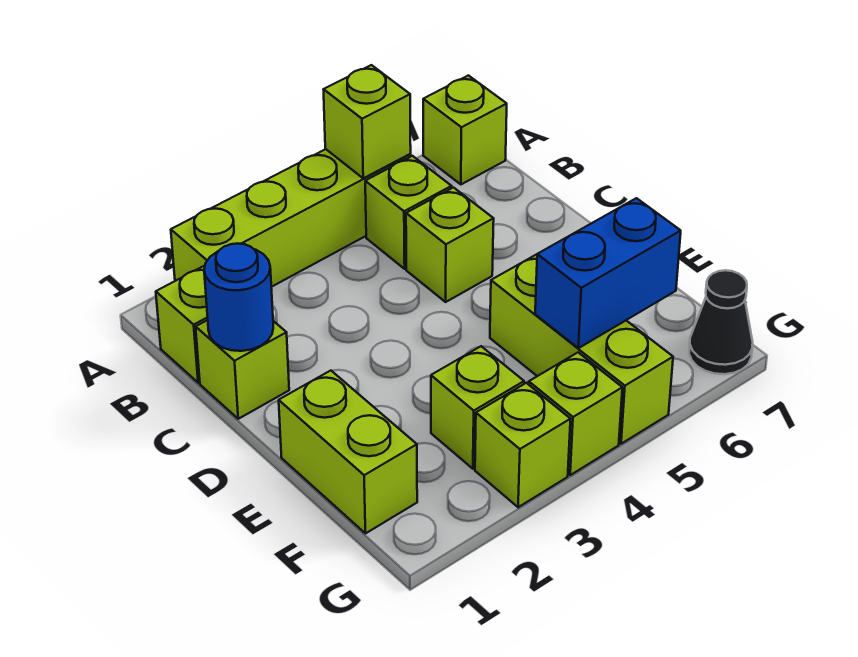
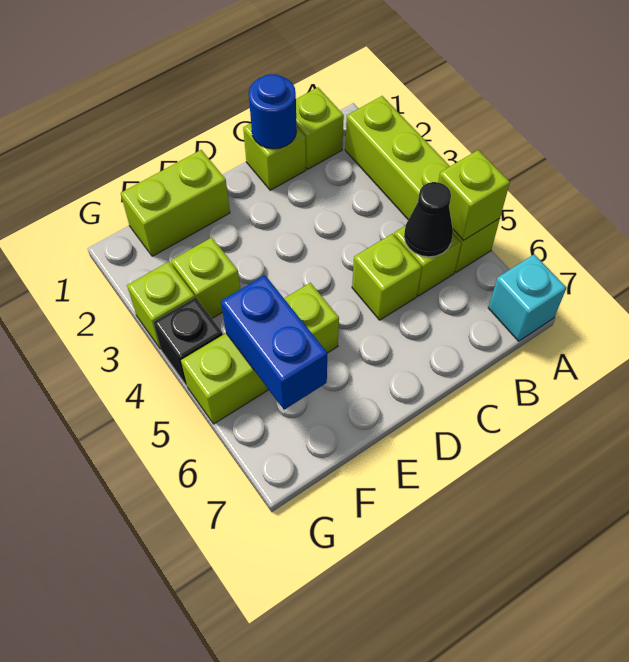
lime 1x1 brick [423,75,507,184] -> cyan 1x1 brick [488,254,567,341]
lime 1x1 brick [529,353,622,475] -> black 1x1 brick [154,297,223,386]
black 1x1 cone [689,270,753,374] -> black 1x1 cone moved to [404,182,453,257]

